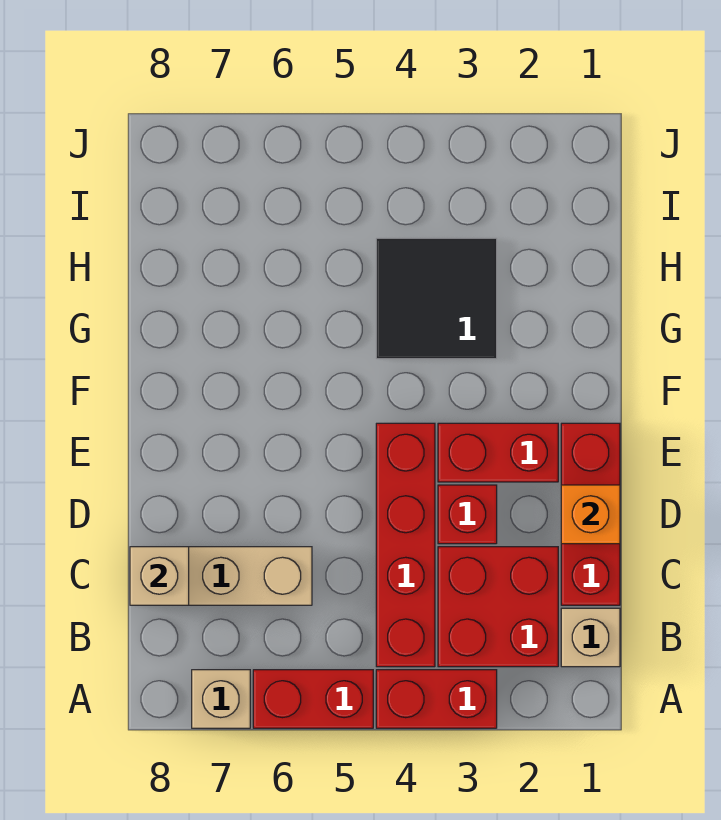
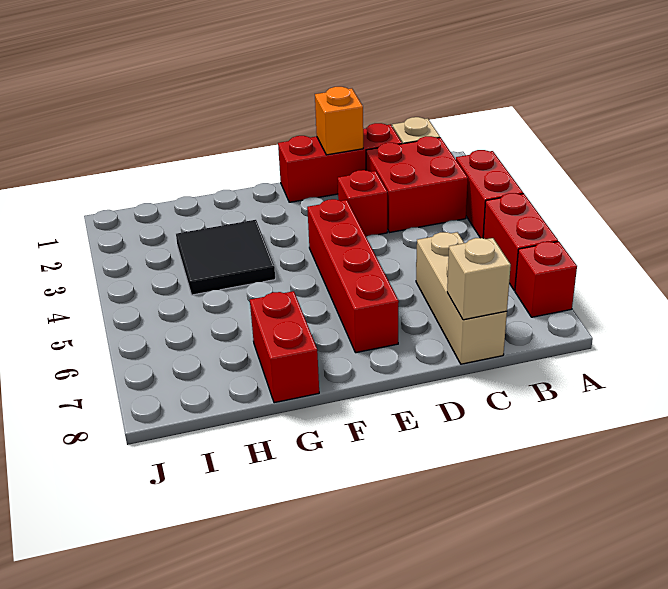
tan 1x1 brick [192,670,250,728] -> red 1x1 brick [515,241,577,317]
red 1x4 brick [376,423,435,667] -> red 1x4 brick turned to [307,199,399,353]
red 1x2 brick [438,423,558,482] -> red 1x2 brick moved to [250,291,319,403]

